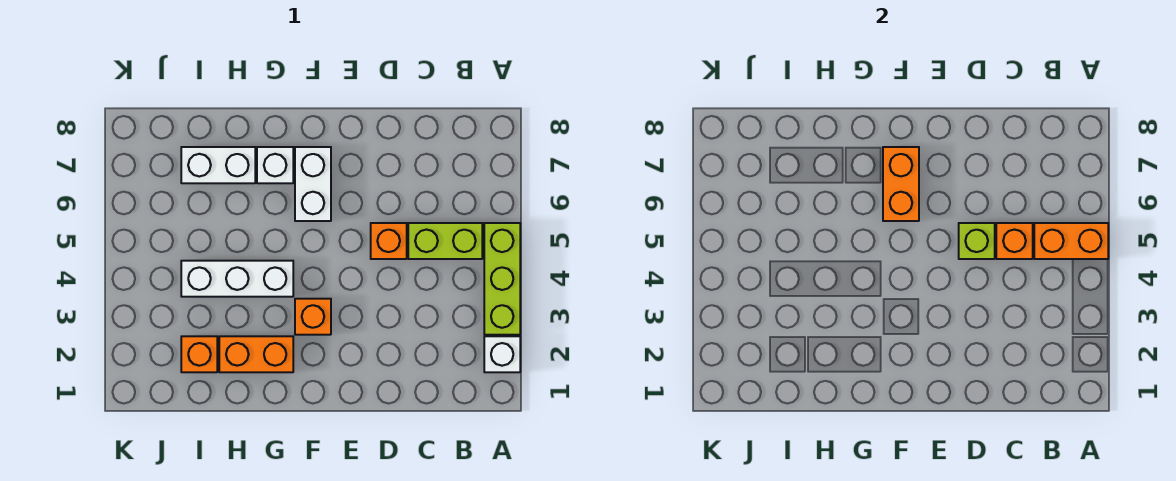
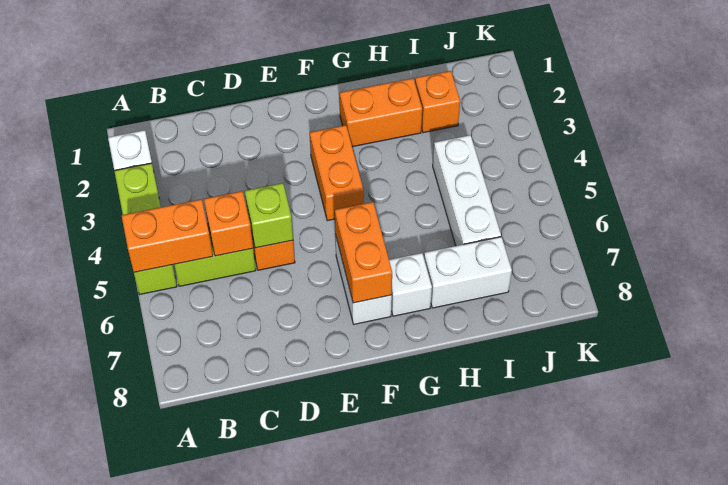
orange 1x1 brick [295,299,331,335] -> orange 1x2 brick [310,125,364,221]
white 1x3 brick [181,261,293,297] -> white 1x3 brick turned to [433,135,501,246]

